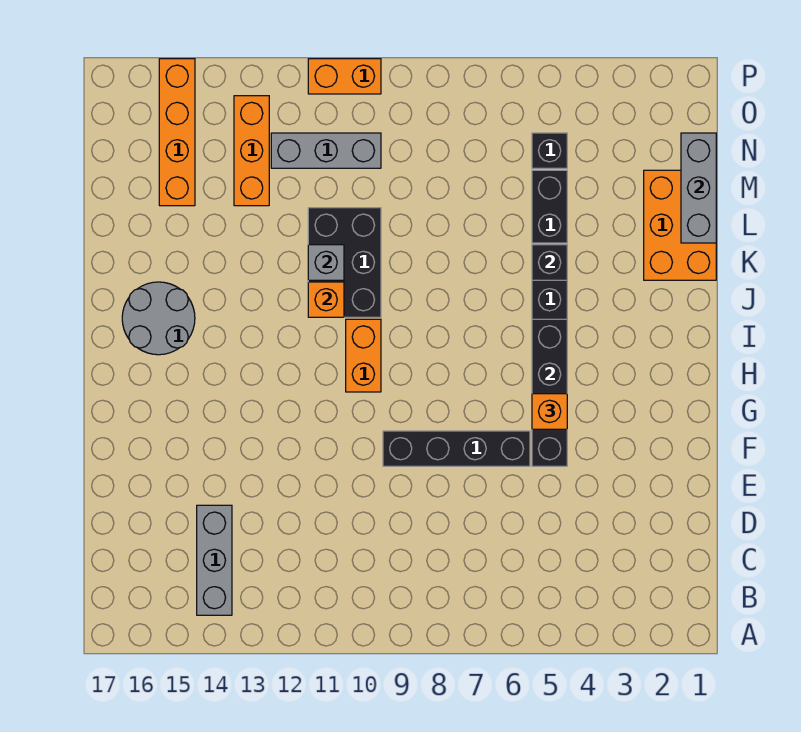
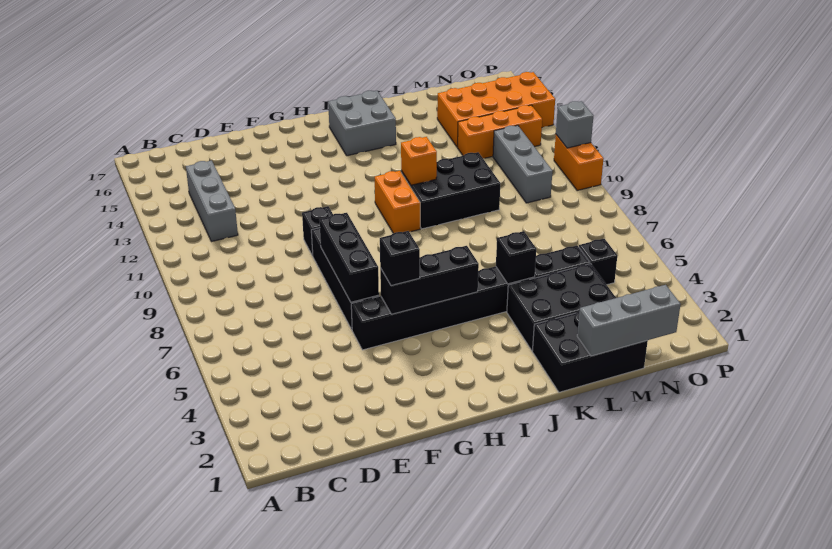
grey 1x3 brick [197,505,232,615] -> grey 1x3 brick turned to [186,160,238,242]
none -> black 1x3 brick [319,213,379,302]
none -> black 1x1 brick [302,206,333,256]
orange 1x1 brick [532,394,567,429] -> black 1x1 brick [380,231,420,286]
orange 1x2 brick [346,319,381,392] -> orange 1x2 brick turned to [375,171,420,233]
grey 2x2 round brick [122,282,195,355] -> grey 2x2 brick [328,91,396,156]
orange 2x3 brick [644,170,716,280] -> black 2x3 brick [532,312,648,392]
none -> black 2x3 brick [507,264,616,351]
grey 1x1 brick [308,245,344,280] -> grey 1x1 brick moved to [556,101,593,148]
orange 1x4 brick [159,59,195,206] -> orange 2x4 brick [437,72,555,147]

